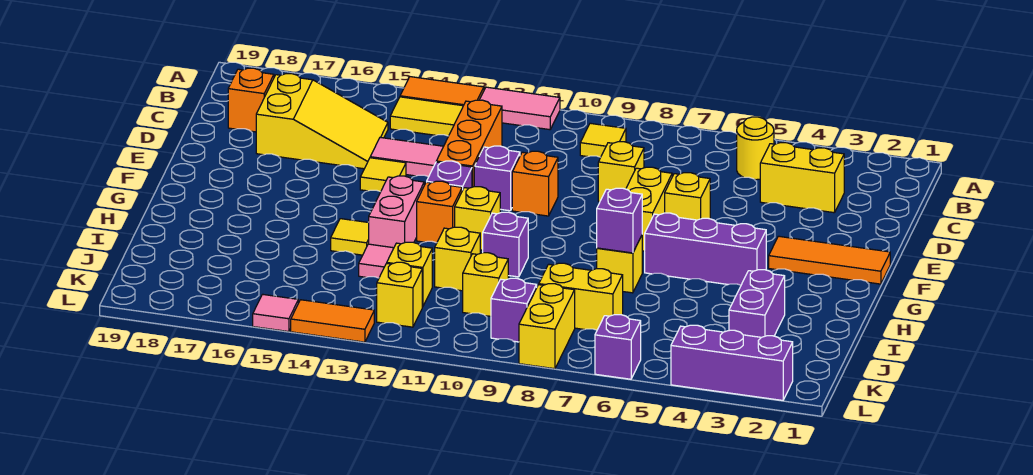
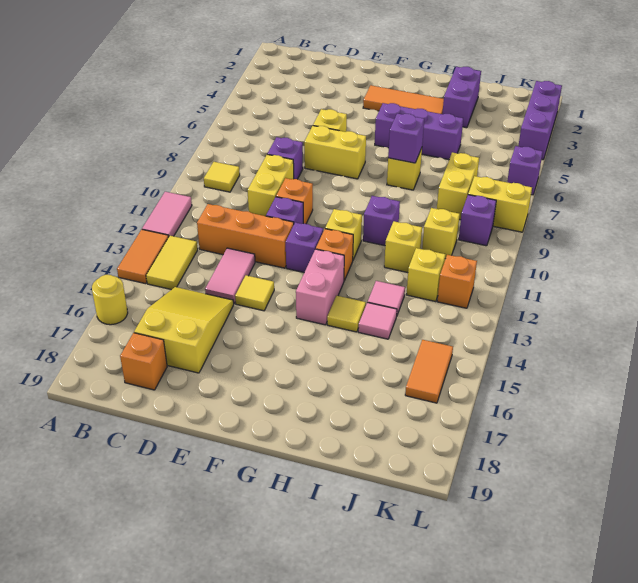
yellow 1x1 round brick [737,117,774,180] -> yellow 1x1 round brick moved to [92,275,128,325]
yellow 1x2 brick [760,143,844,213] -> yellow 1x2 brick moved to [248,154,294,216]
yellow 1x1 brick [598,142,644,202] -> purple 1x1 brick [268,137,303,179]
orange 1x3 tile [769,236,890,284] -> orange 1x3 tile turned to [363,85,444,114]
purple 1x3 brick [645,213,766,285] -> purple 1x3 brick turned to [375,103,463,160]
pink 1x2 brick [369,176,424,248] -> pink 1x2 brick turned to [296,249,344,325]
purple 1x2 brick [729,270,785,337] -> purple 1x2 brick turned to [442,67,481,128]
yellow 1x1 brick [377,262,422,327] -> orange 1x1 brick [437,255,477,308]
orange 1x2 tile [291,300,374,342] -> orange 1x2 tile moved to [405,340,453,403]
pink 1x1 tile [253,294,298,332] -> pink 1x1 tile moved to [358,302,397,339]

